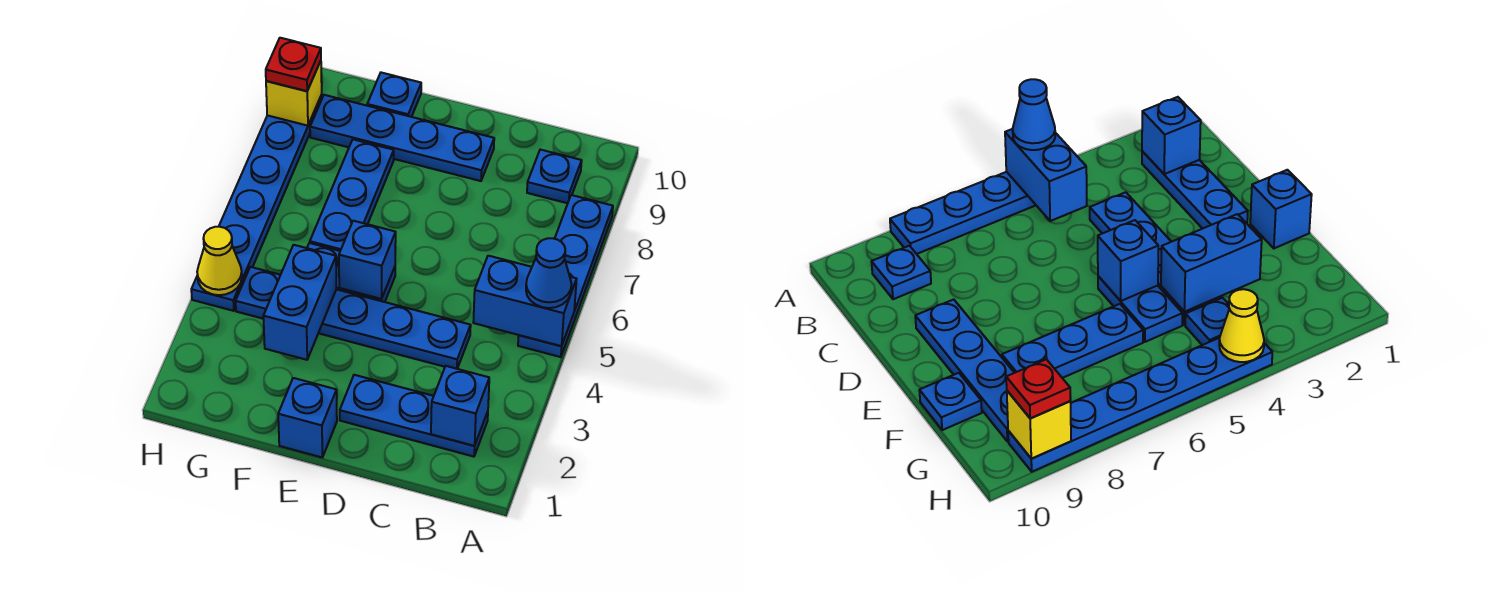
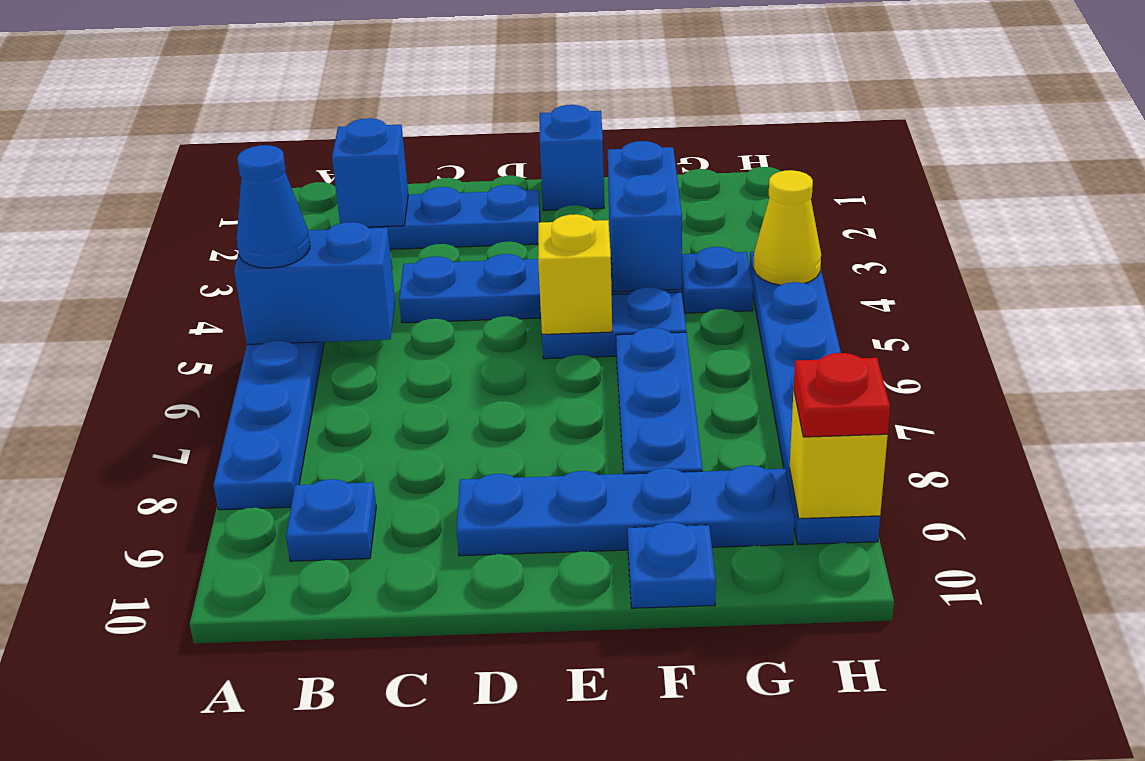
blue 1x1 brick [339,221,396,299] -> yellow 1x1 brick [538,214,612,334]

